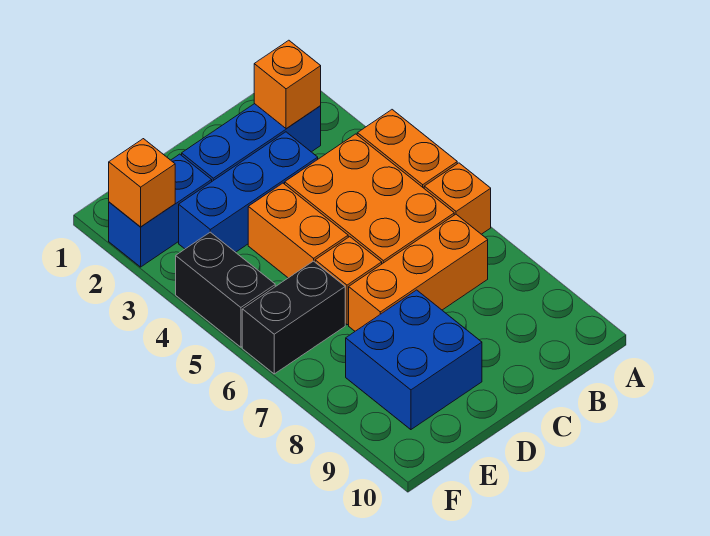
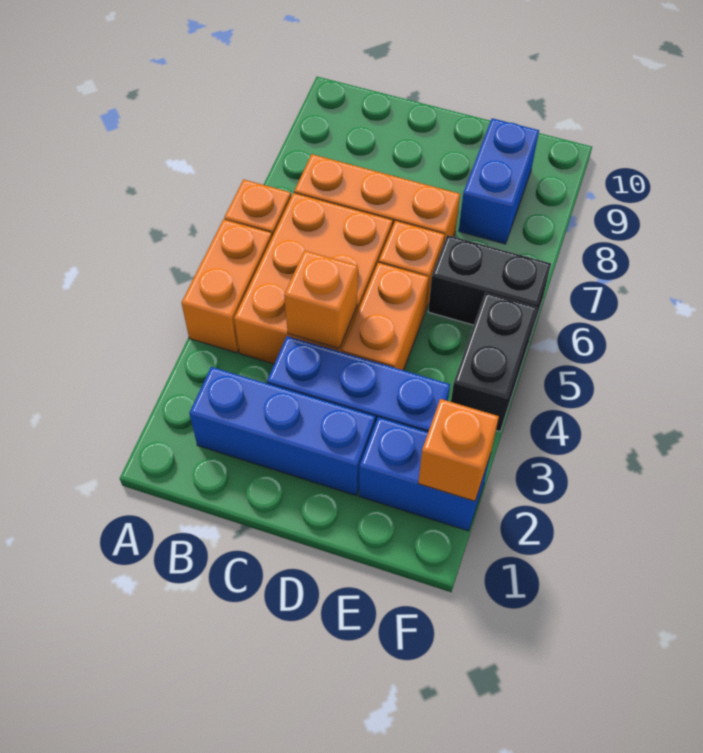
orange 1x1 brick [254,40,321,129] -> orange 1x1 brick moved to [284,251,358,349]
blue 2x2 brick [346,290,482,430] -> blue 1x2 brick [459,118,539,244]

